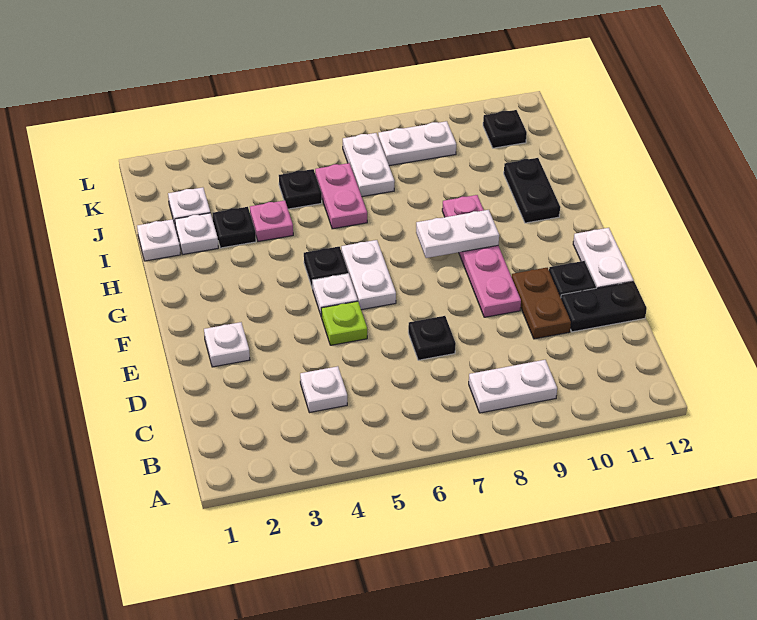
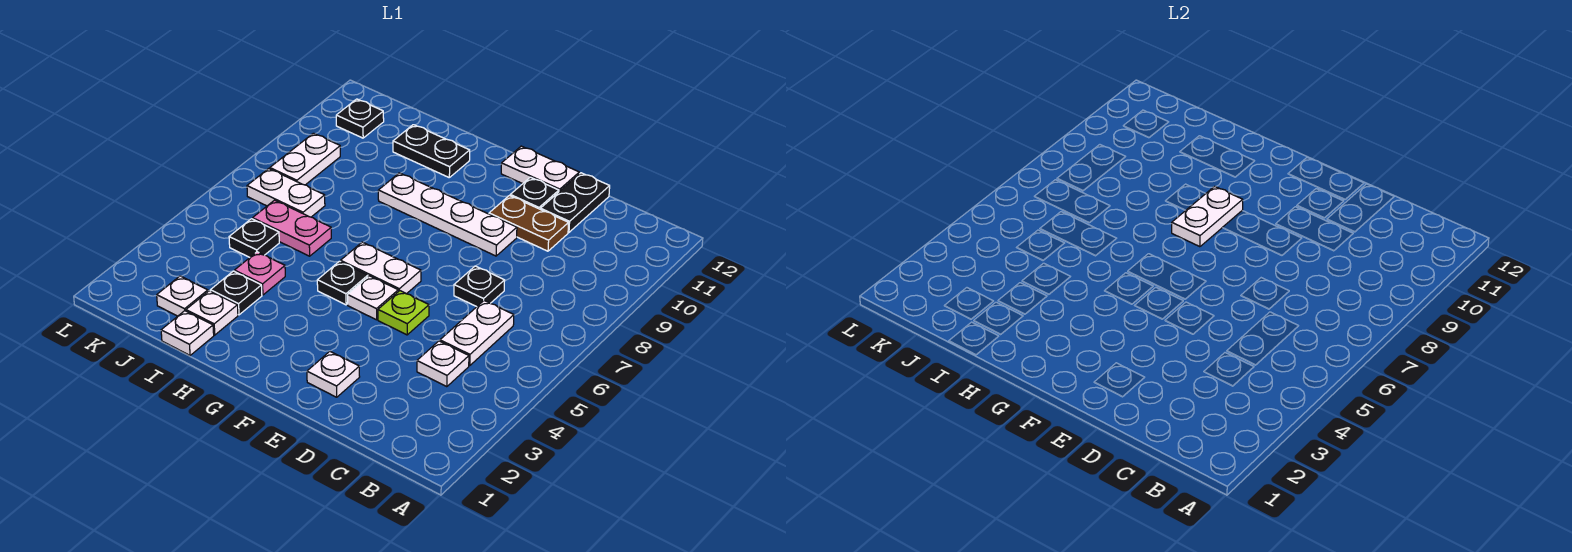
white 1x2 plate [469,360,557,413] -> white 1x2 plate moved to [440,301,514,366]
pink 1x4 plate [442,195,521,317] -> white 1x4 plate [378,173,517,256]

